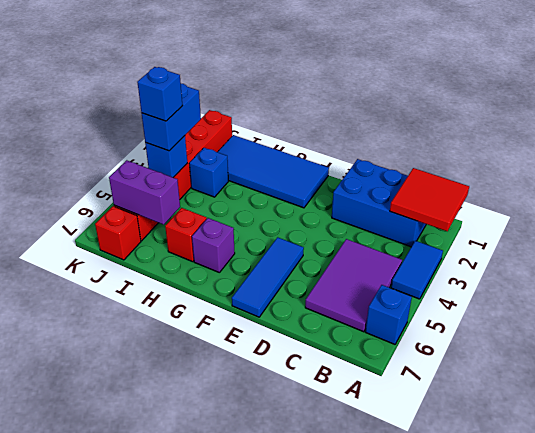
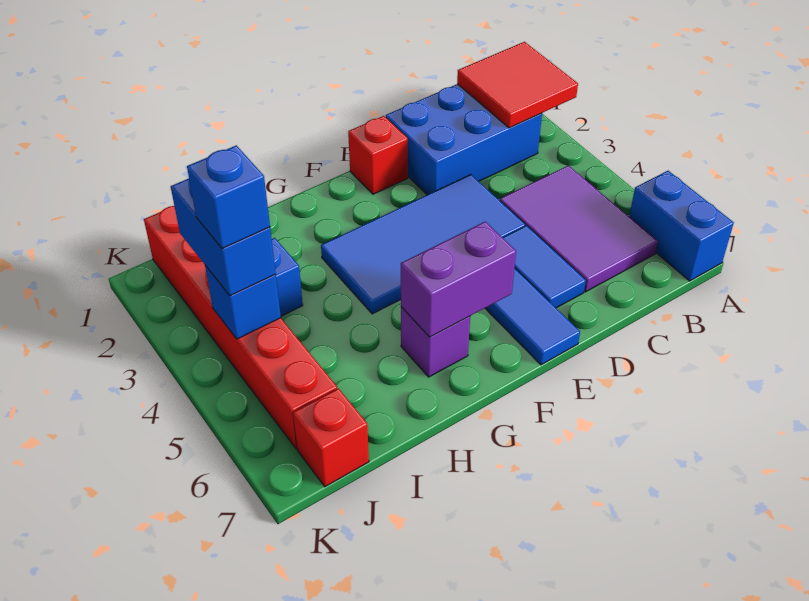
blue 1x2 tile [391,241,443,299] -> blue 1x2 tile moved to [503,226,586,308]
blue 1x1 brick [365,285,412,344] -> blue 1x2 brick [629,171,734,281]
blue 2x4 tile [218,135,329,208] -> blue 2x4 tile moved to [321,175,525,314]
red 1x1 brick [165,208,207,262] -> red 1x1 brick moved to [348,116,408,194]
purple 1x2 brick [109,160,180,225] -> purple 1x2 brick moved to [401,222,516,337]

